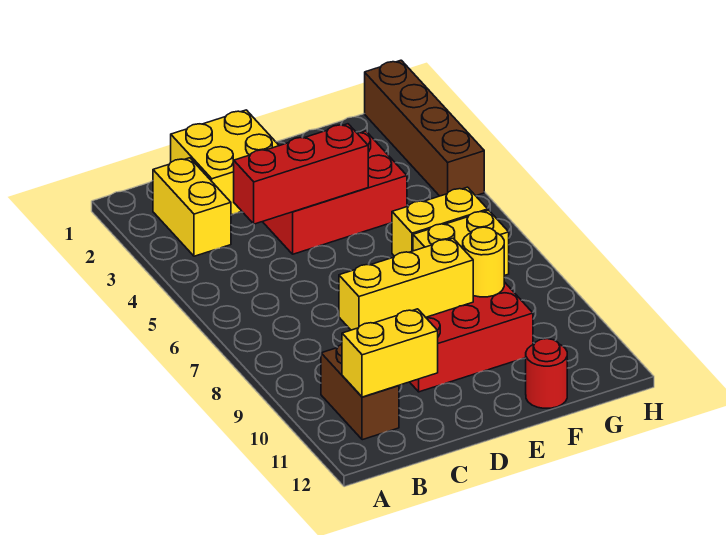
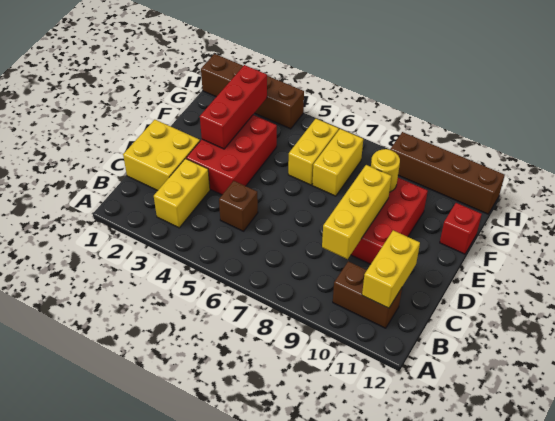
yellow 1x2 brick [153,158,231,256] -> yellow 1x2 brick turned to [154,159,210,228]
red 1x3 brick [234,124,368,224] -> red 1x3 brick moved to [200,65,267,149]
none -> brown 1x1 brick [219,181,258,231]
red 1x1 round brick [526,339,567,408] -> red 1x1 brick [440,203,482,254]
none -> brown 1x4 brick [390,132,505,214]

